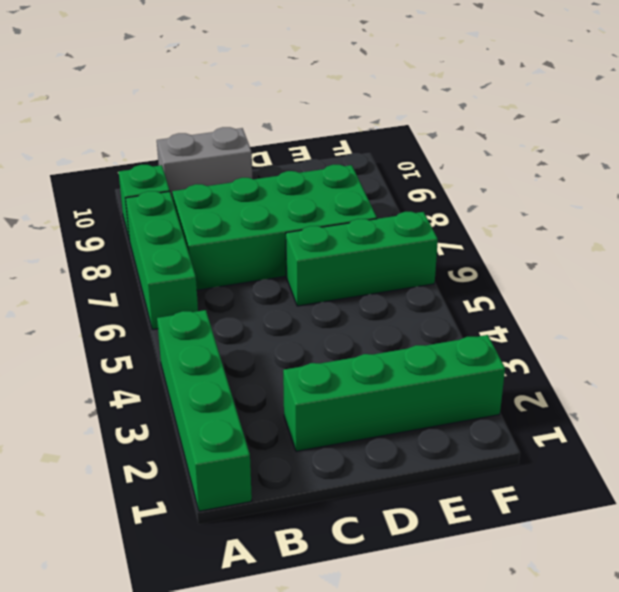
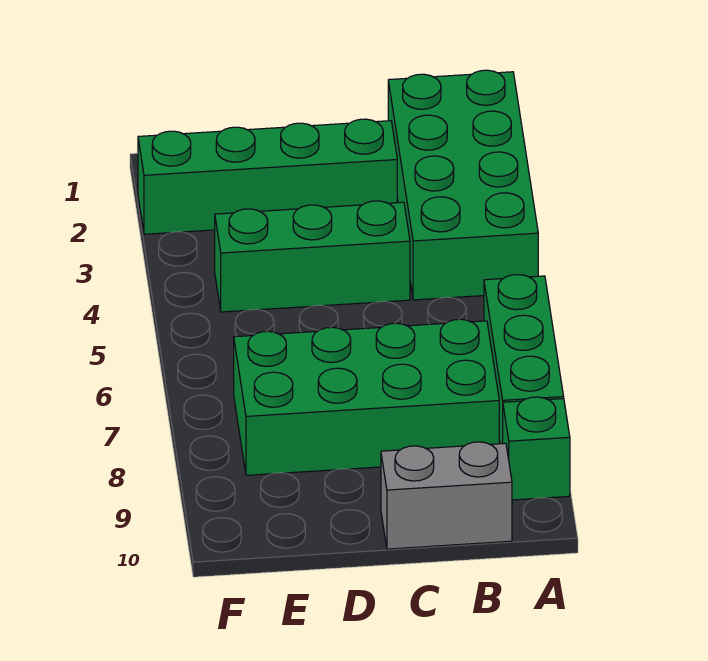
green 1x4 brick [157,310,252,511] -> green 2x4 brick [388,70,538,300]
green 1x3 brick [286,212,438,306] -> green 1x3 brick moved to [215,201,410,312]

